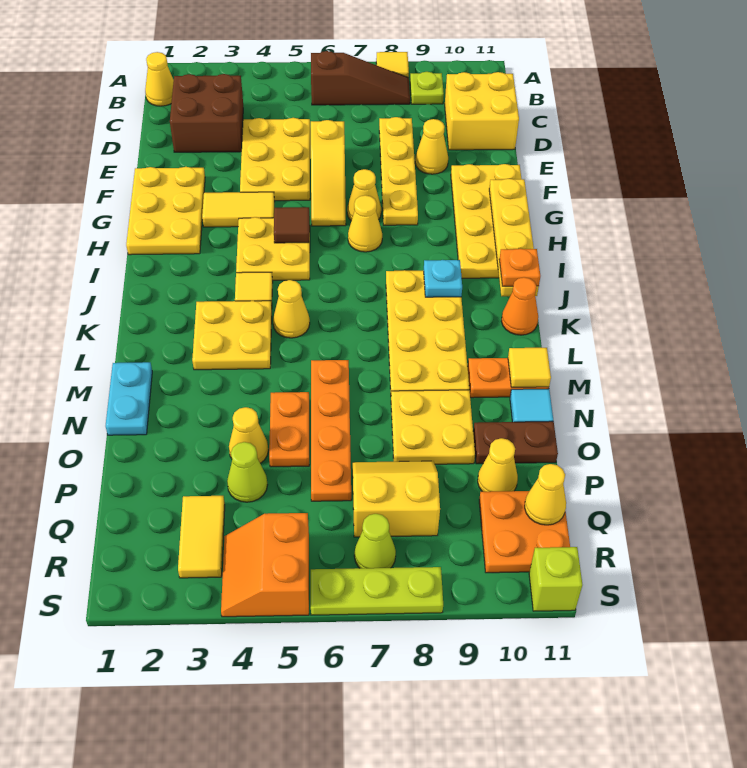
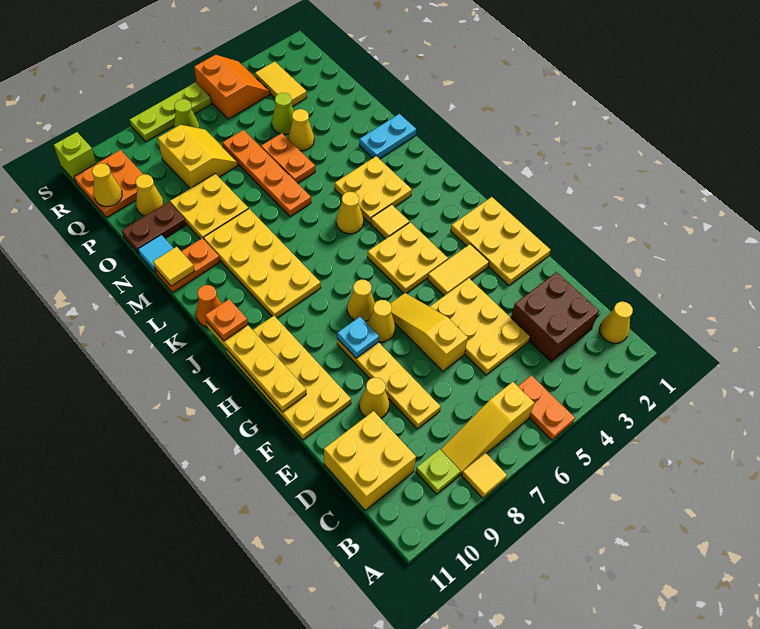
none -> orange 1x2 plate [518,375,575,440]
brown 1x3 slope [311,51,410,105] -> yellow 1x3 slope [441,382,534,475]
brown 1x1 tile [274,207,310,243] -> none
cyan 1x1 plate [424,260,462,297] -> cyan 1x1 plate moved to [337,317,379,358]
cyan 1x2 plate [106,362,152,435] -> cyan 1x2 plate turned to [359,114,416,159]
yellow 2x2 slope [353,461,440,537] -> yellow 2x2 slope turned to [158,125,238,188]

